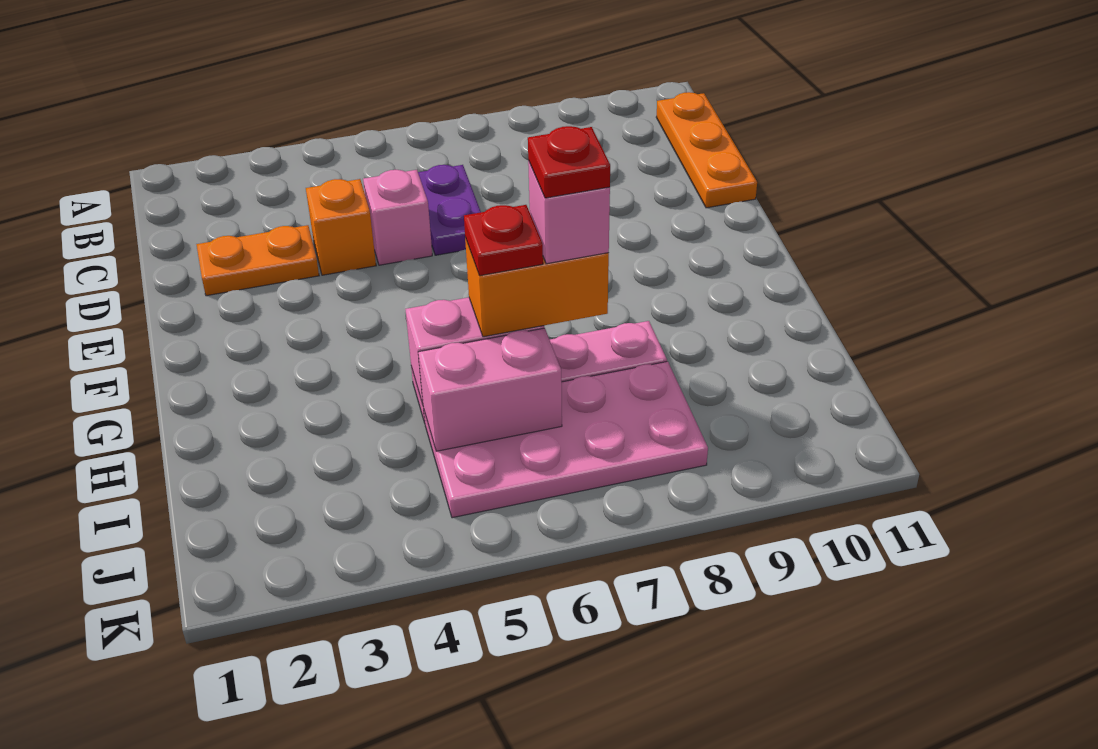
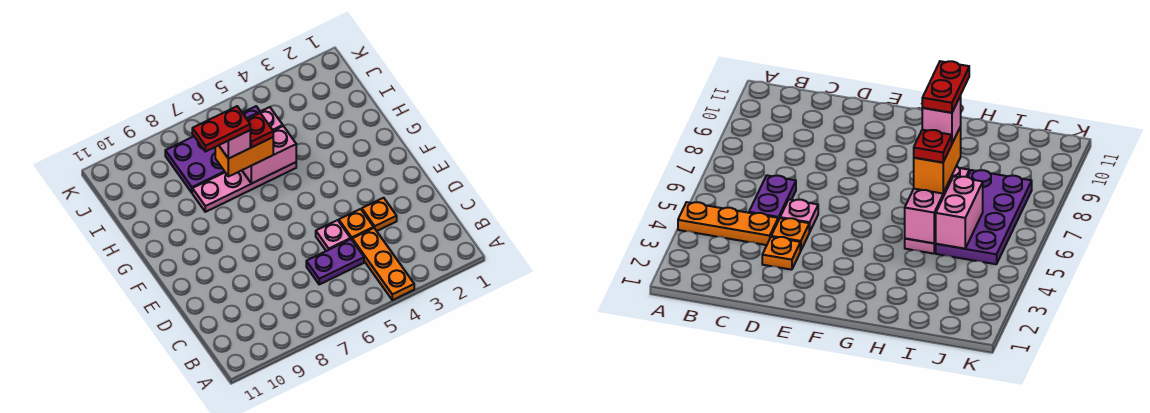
orange 1x3 plate [656,92,757,208] -> orange 1x3 plate moved to [352,228,414,300]
purple 1x2 plate [418,165,481,255] -> purple 1x2 plate turned to [306,239,364,284]
orange 1x2 plate [197,225,319,296] -> orange 1x1 plate [362,198,397,231]
orange 1x1 brick [306,179,376,275] -> orange 1x1 plate [339,209,374,239]
pink 1x1 brick [363,169,432,265] -> pink 1x1 plate [316,220,351,251]
red 1x1 plate [528,126,610,198] -> red 1x2 plate [192,106,250,152]
pink 2x4 plate [424,361,708,518] -> purple 2x4 plate [165,106,260,193]

